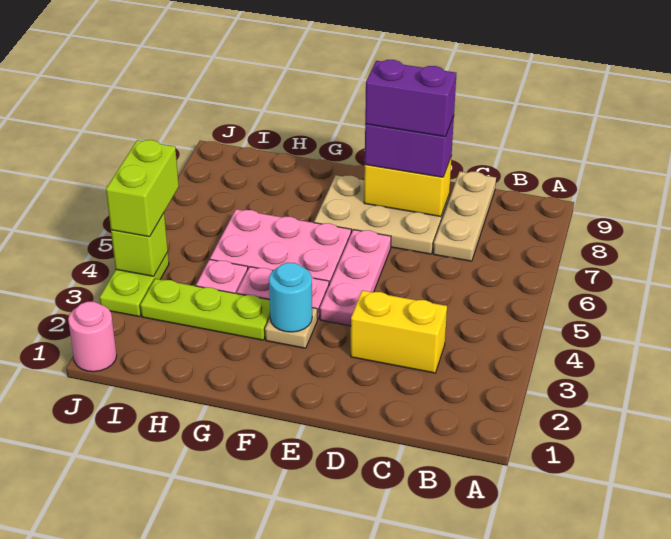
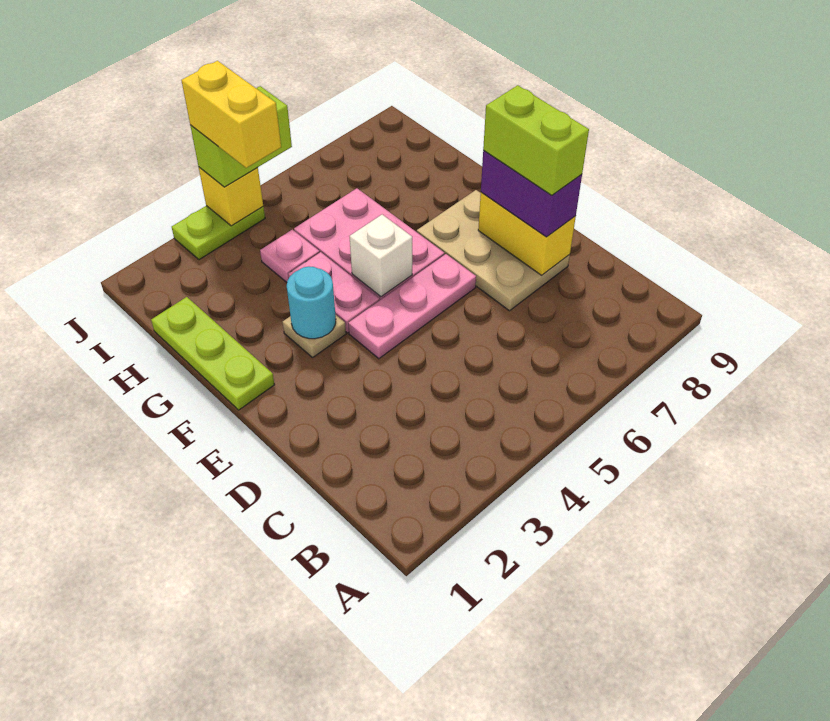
yellow 1x2 brick [351,290,447,373] -> yellow 1x2 brick moved to [181,61,281,168]
tan 1x3 plate [433,172,496,261] -> none
purple 1x2 brick [365,60,456,137] -> lime 1x2 brick [483,85,589,195]
none -> white 1x1 brick [350,215,412,297]
lime 1x3 plate [140,279,270,340] -> lime 1x3 plate moved to [151,297,275,410]
pink 1x1 round brick [68,302,117,372] -> none
lime 1x1 brick [111,213,168,276] -> yellow 1x1 brick [199,167,263,226]

